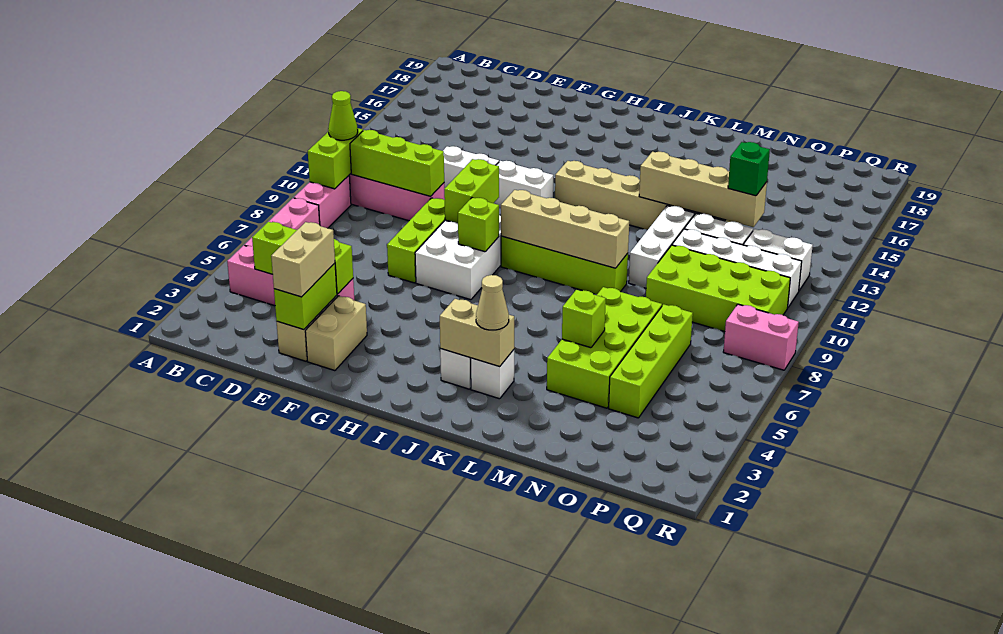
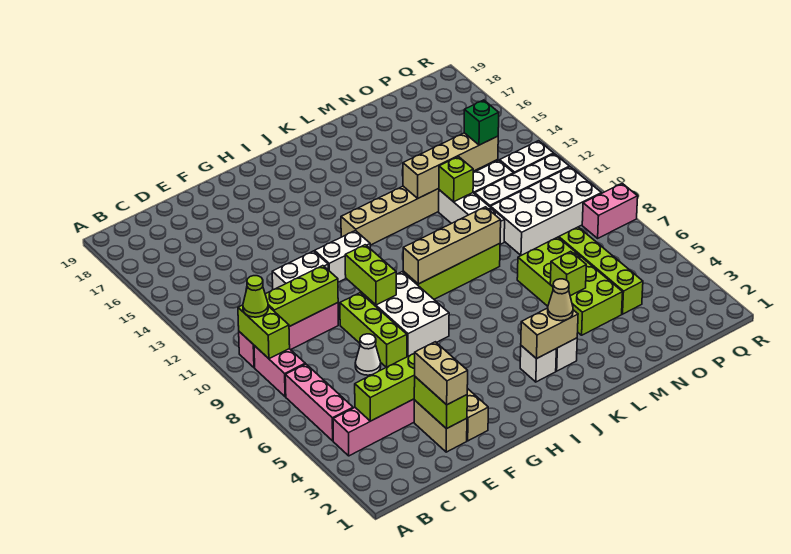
none -> white 1x1 cone [355,334,381,375]
lime 1x1 brick [458,198,499,252] -> lime 1x1 brick moved to [439,157,473,202]
lime 2x4 brick [646,245,790,332] -> white 2x4 brick [491,167,601,255]

